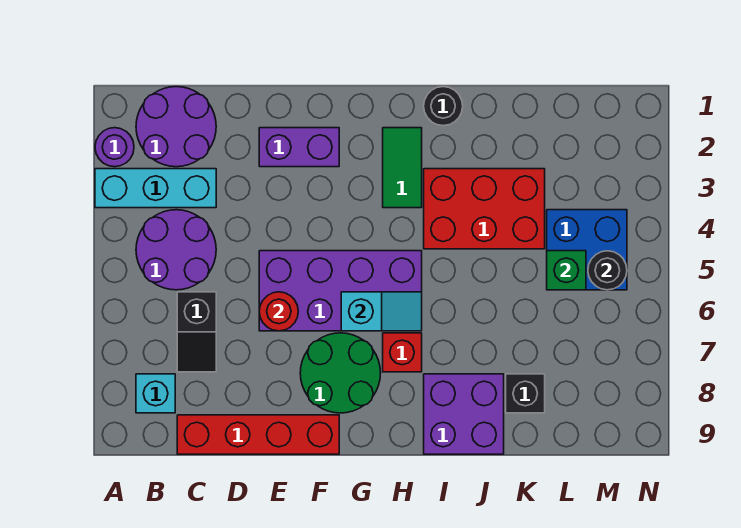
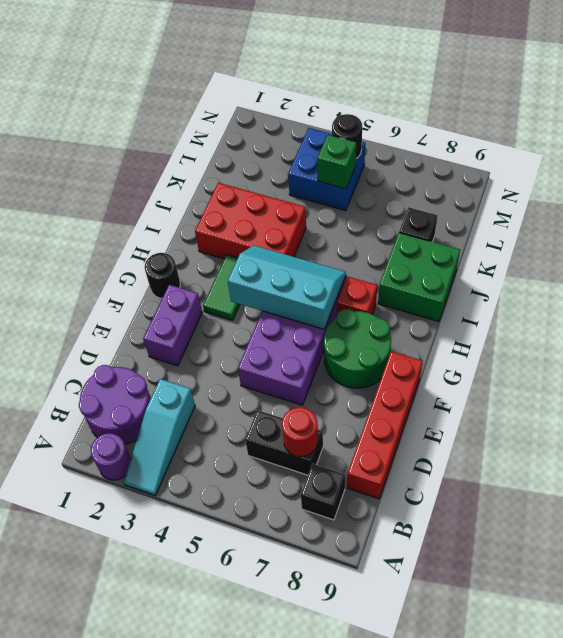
cyan 1x3 brick [95,169,216,208] -> cyan 1x3 slope [124,379,195,495]
purple 2x2 round brick [136,210,216,290] -> none
cyan 1x1 brick [136,374,175,413] -> black 1x1 brick [301,464,345,520]
black 1x2 slope [177,292,216,372] -> black 1x2 brick [245,410,323,475]
red 1x1 round brick [259,292,298,331] -> red 1x1 round brick moved to [282,407,318,457]
cyan 1x2 slope [341,292,422,331] -> cyan 2x3 slope [228,246,346,329]
green 1x2 tile [383,128,422,208] -> green 1x2 tile turned to [203,255,240,320]
black 1x1 round brick [424,87,463,126] -> black 1x1 round brick moved to [145,253,180,298]
red 2x3 brick [424,169,545,249] -> red 2x3 brick turned to [195,183,306,259]
purple 2x2 brick [424,374,504,454] -> green 2x2 brick [378,233,460,322]

